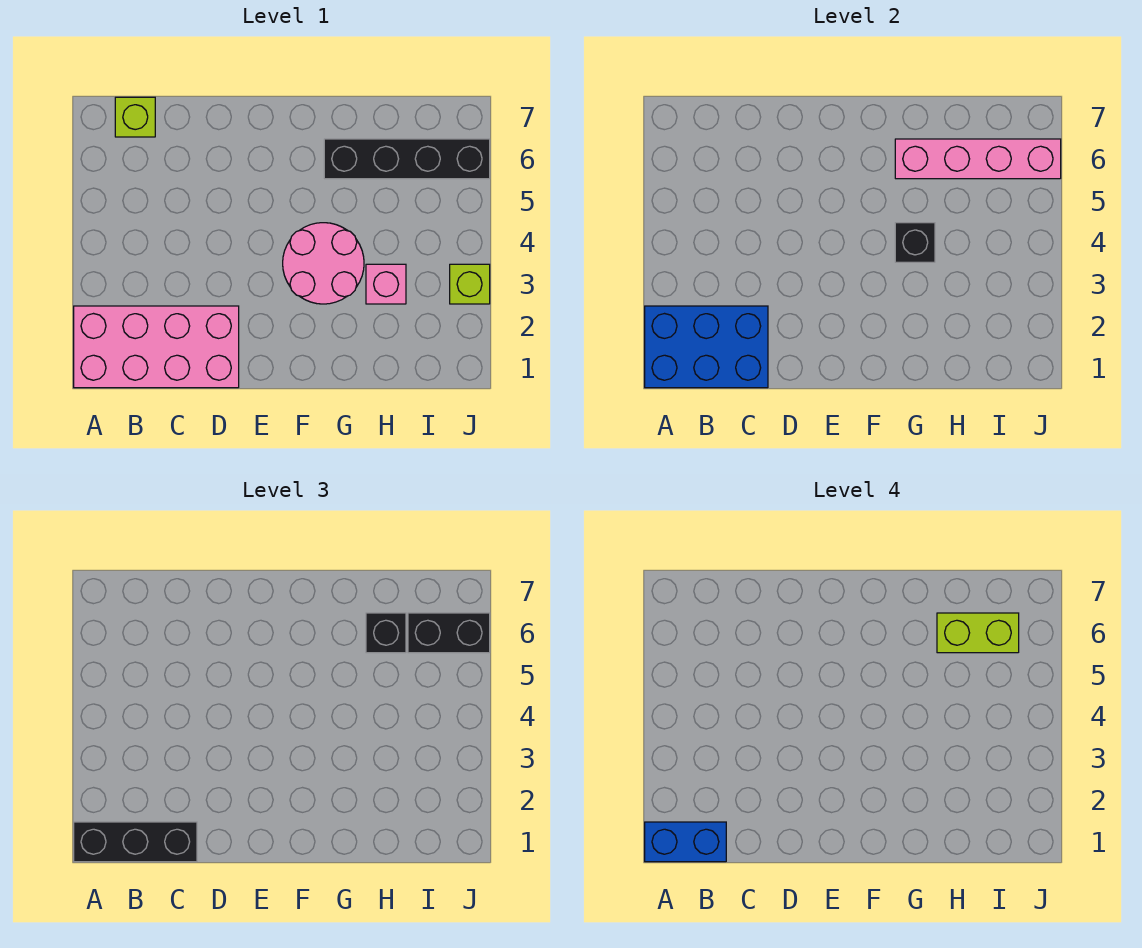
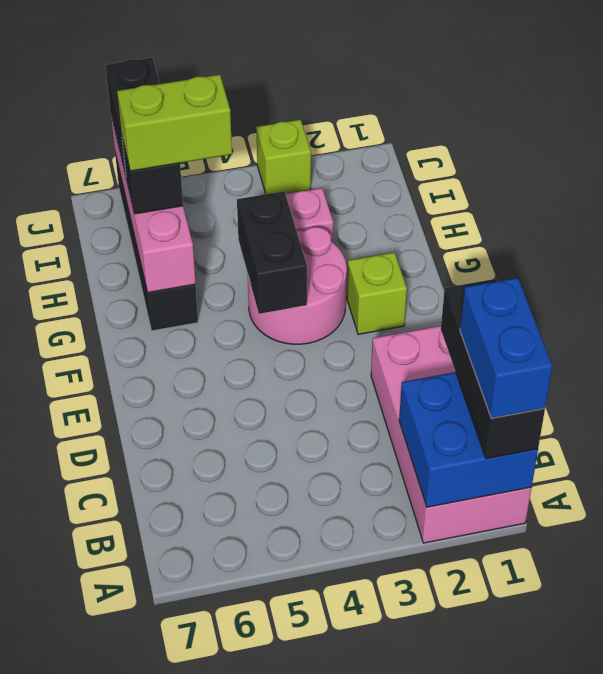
blue 2x3 brick [645,306,768,388] -> blue 2x2 brick [399,372,538,507]
lime 1x1 brick [115,97,155,137] -> lime 1x1 brick moved to [347,252,407,334]
black 1x1 brick [895,223,935,262] -> black 1x2 brick [237,191,307,314]
lime 1x2 brick [937,613,1019,653] -> lime 1x2 brick turned to [117,75,232,171]

